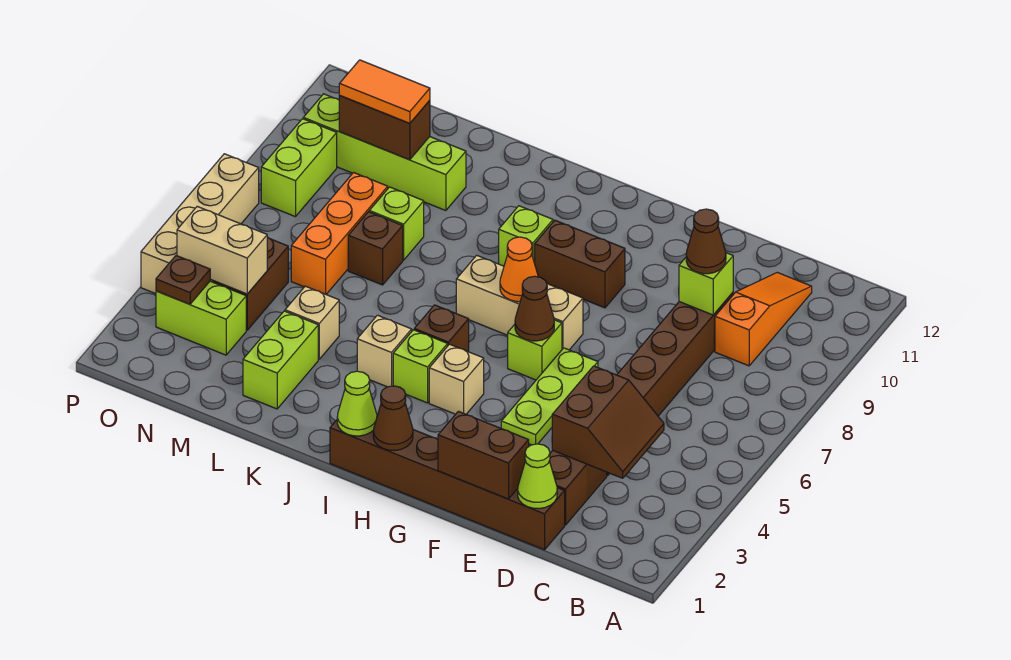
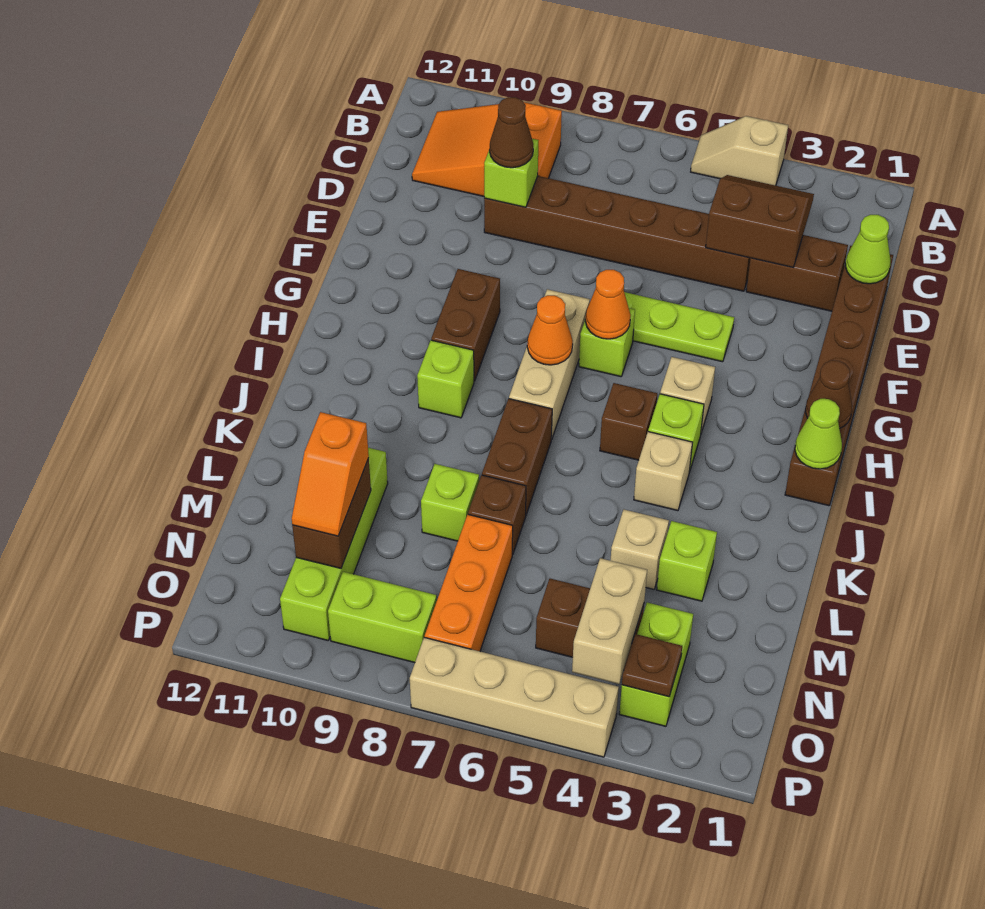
none -> tan 1x2 slope [691,116,788,186]
orange 1x3 slope [715,272,812,366] -> orange 2x3 slope [412,102,562,196]
brown 1x2 brick [438,411,529,499] -> brown 1x2 brick moved to [482,399,552,514]
brown 1x1 cone [515,276,554,341] -> orange 1x1 cone [586,270,631,339]
lime 1x2 brick [243,311,318,409] -> lime 1x1 brick [657,521,717,601]
orange 1x3 brick [291,173,388,294] -> orange 1x3 brick turned to [425,515,513,651]
orange 1x2 tile [339,60,430,123] -> orange 1x2 slope [292,412,369,536]

